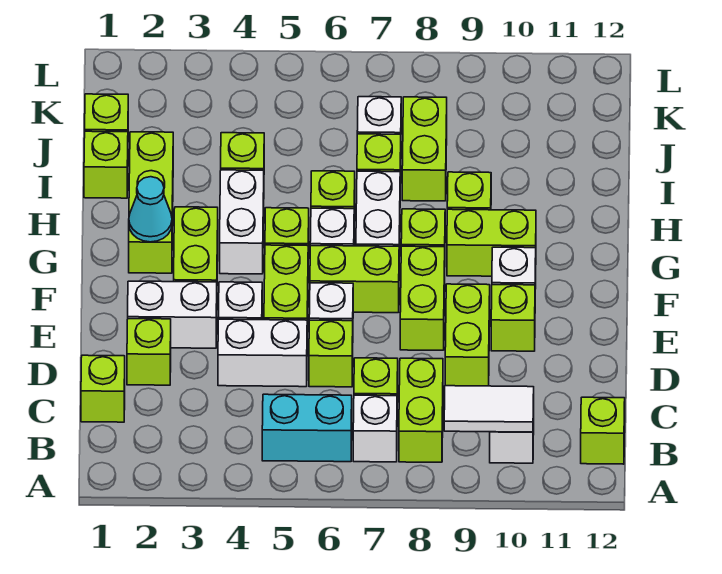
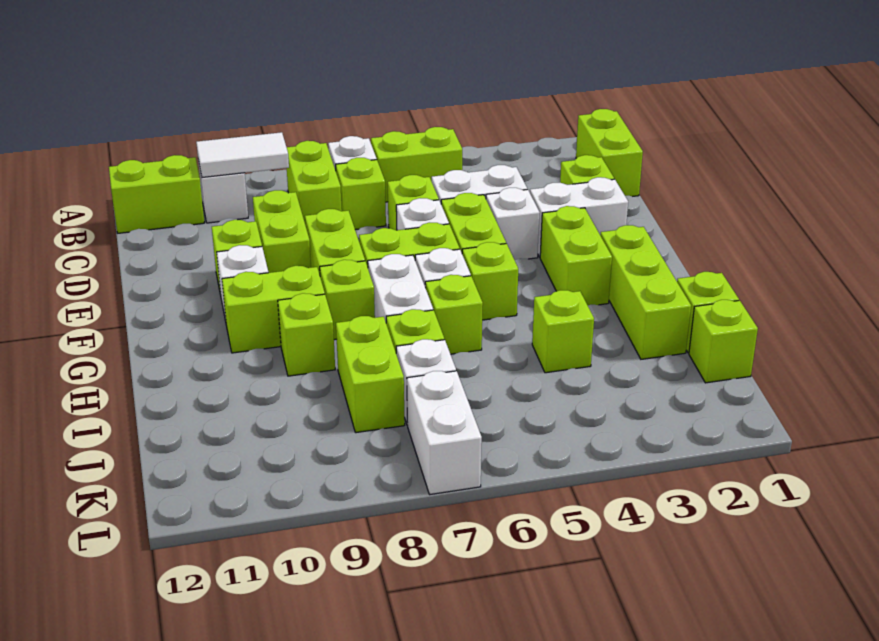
cyan 1x2 brick [262,394,352,462] -> lime 1x2 brick [371,127,462,202]
lime 1x1 brick [581,397,625,464] -> lime 1x2 brick [109,155,204,233]
lime 1x1 brick [81,355,125,422] -> lime 1x2 brick [576,109,643,197]
cyan 1x1 cone [129,177,172,242] -> none
white 1x2 brick [220,170,264,274] -> white 1x2 brick moved to [407,371,482,494]

